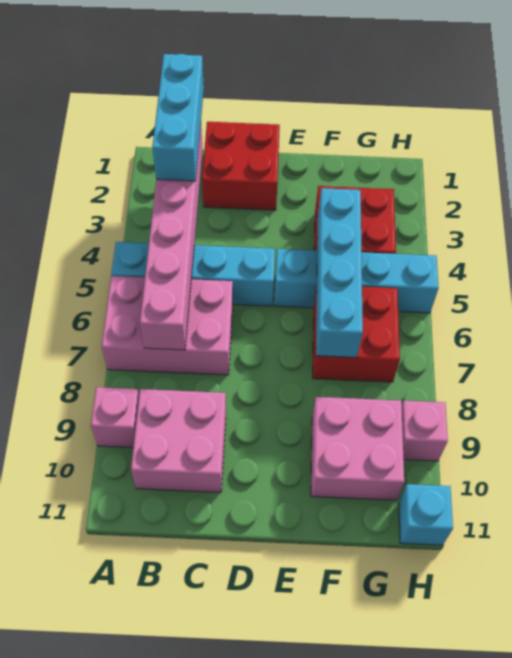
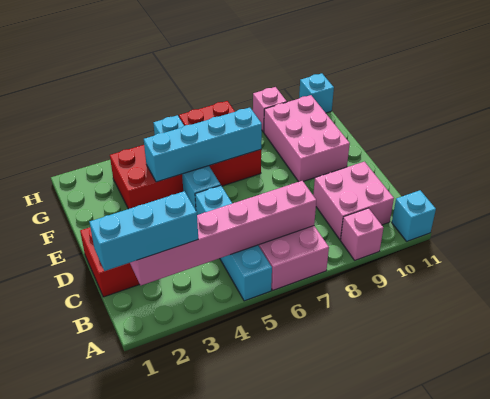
none -> cyan 1x1 brick [392,190,436,241]
red 2x2 brick [313,287,400,382] -> red 2x3 brick [179,101,261,186]
pink 2x2 brick [311,397,404,500] -> pink 2x3 brick [264,95,350,182]

